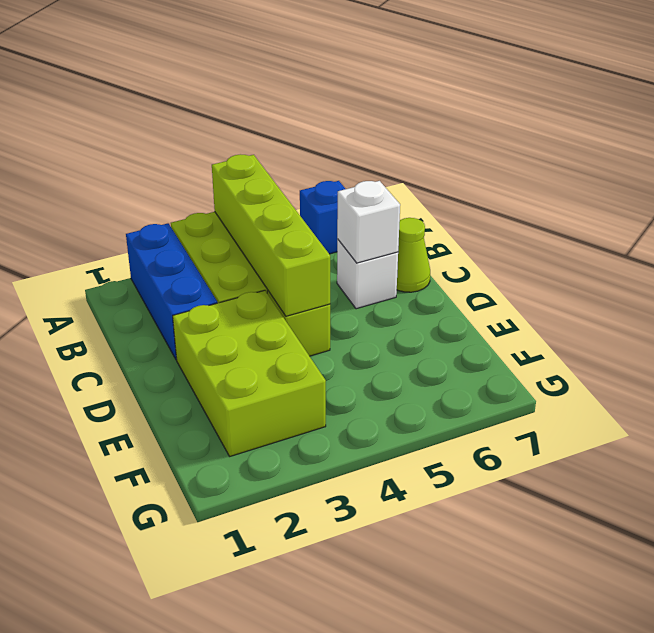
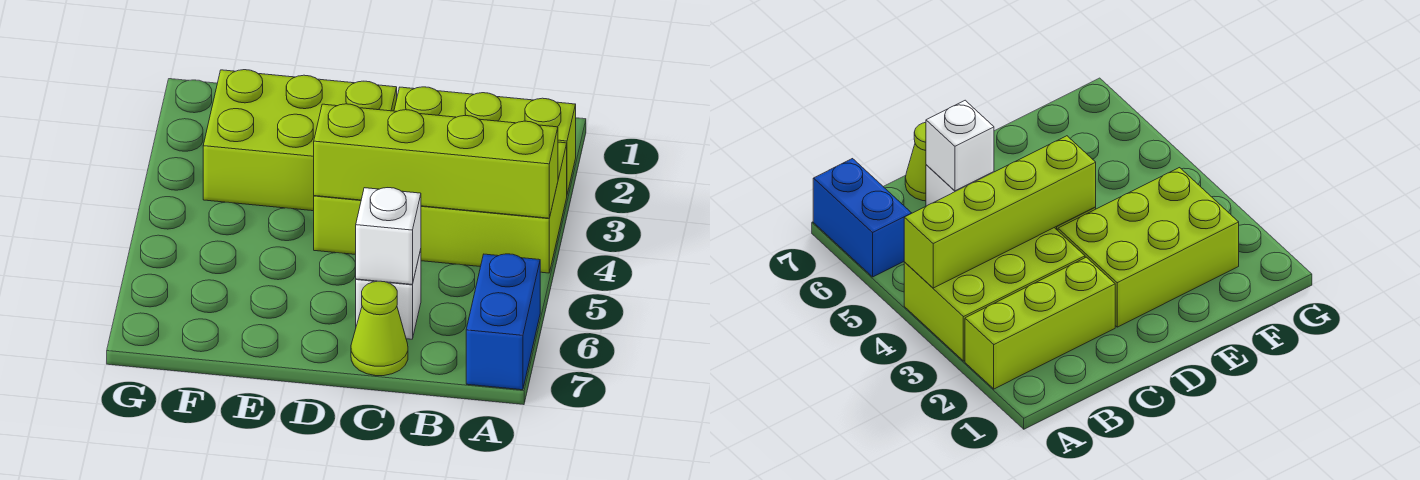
blue 1x3 brick [126,223,217,360] -> lime 1x3 brick [394,87,576,194]
blue 1x1 brick [300,181,345,254] -> blue 1x2 brick [466,254,540,390]

